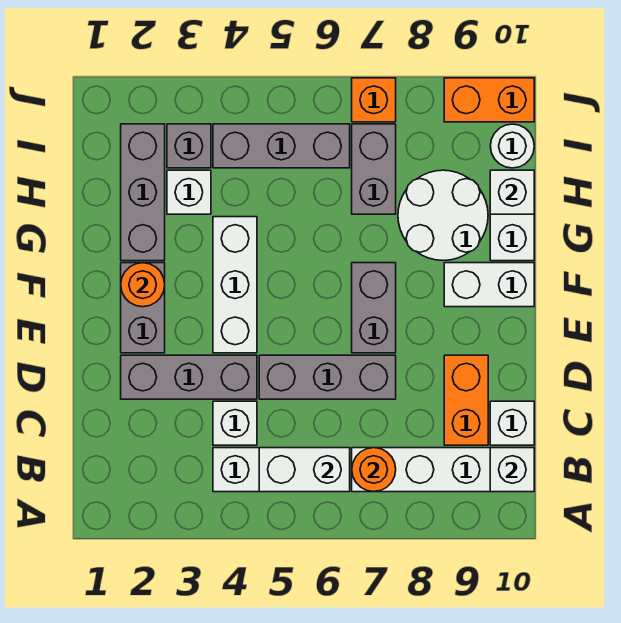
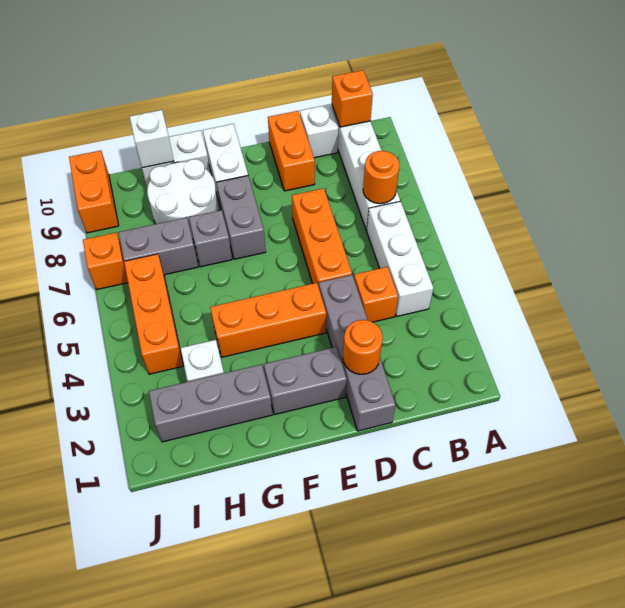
white 1x2 brick [259,448,350,492] -> none
white 1x1 brick [490,448,534,492] -> orange 1x1 brick [332,70,373,127]
white 1x1 brick [213,401,257,445] -> orange 1x1 brick [354,267,398,322]
orange 1x2 brick [444,355,488,445] -> orange 1x2 brick turned to [268,111,315,191]
grey 1x3 brick [121,355,257,399] -> grey 1x4 brick [319,275,396,431]
grey 1x3 brick [259,355,396,399] -> orange 1x3 brick [292,188,352,287]
white 1x3 brick [213,217,257,353] -> orange 1x3 brick [210,283,326,357]
grey 1x2 brick [352,263,396,353] -> grey 1x2 brick turned to [216,175,266,259]
orange 1x1 round brick [121,263,165,307] -> orange 1x1 round brick moved to [343,320,383,374]
grey 1x1 brick [167,124,211,168] -> grey 1x1 brick moved to [189,210,232,267]
grey 1x3 brick [213,124,350,168] -> orange 1x3 brick [124,254,183,374]
white 1x1 round brick [490,124,534,168] -> none

